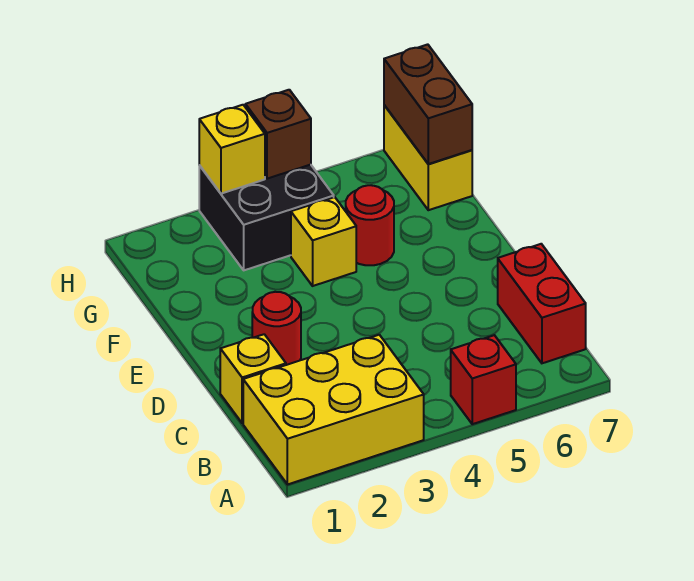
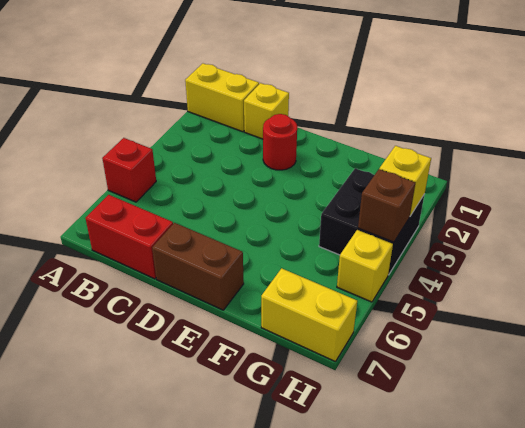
yellow 2x3 brick [243,335,424,485] -> yellow 1x2 brick [185,63,259,132]
yellow 1x1 brick [291,197,356,286] -> yellow 1x1 brick moved to [337,230,393,302]
red 1x1 round brick [346,185,394,265] -> none
brown 1x2 brick [384,44,472,164] -> brown 1x2 brick moved to [152,223,244,310]

